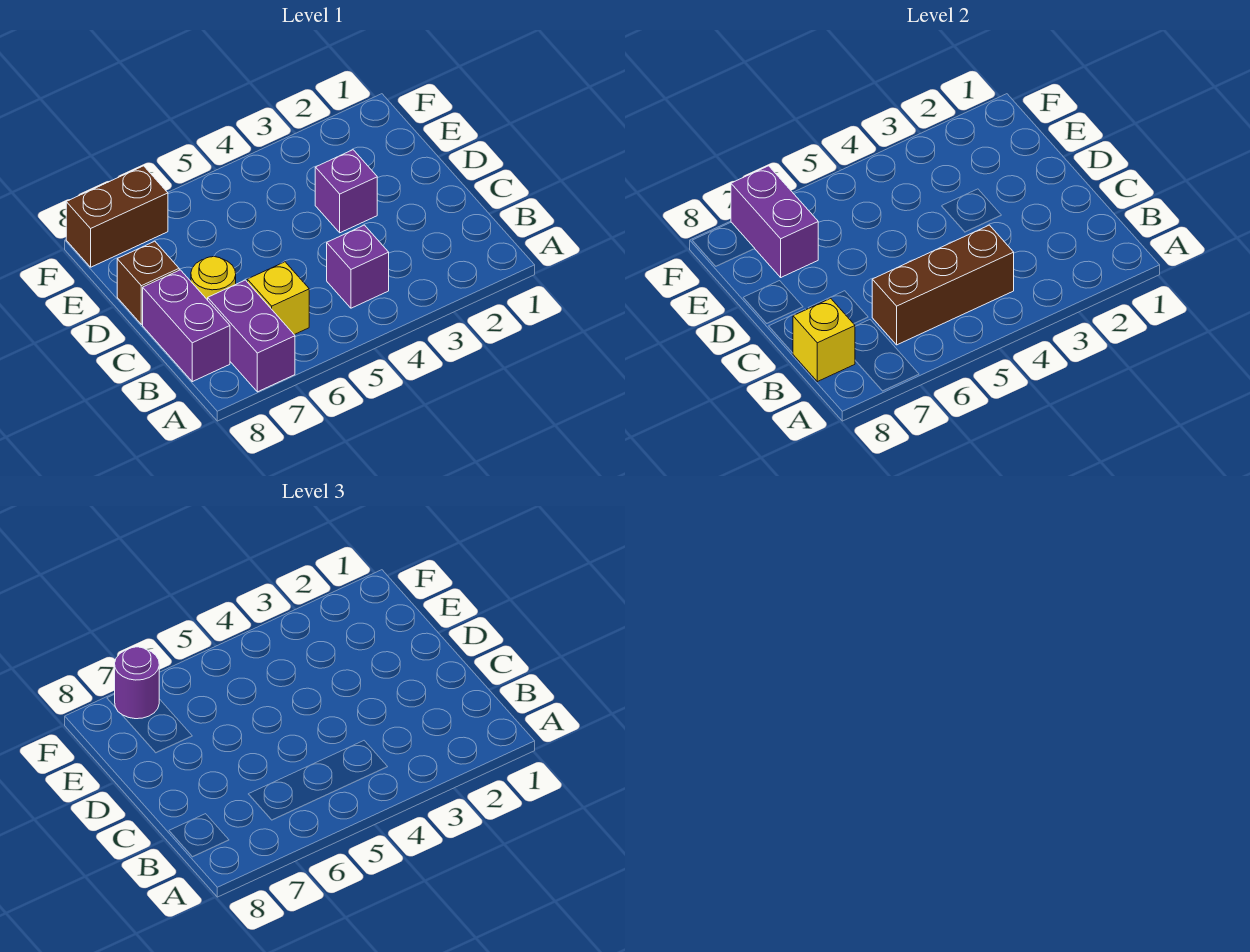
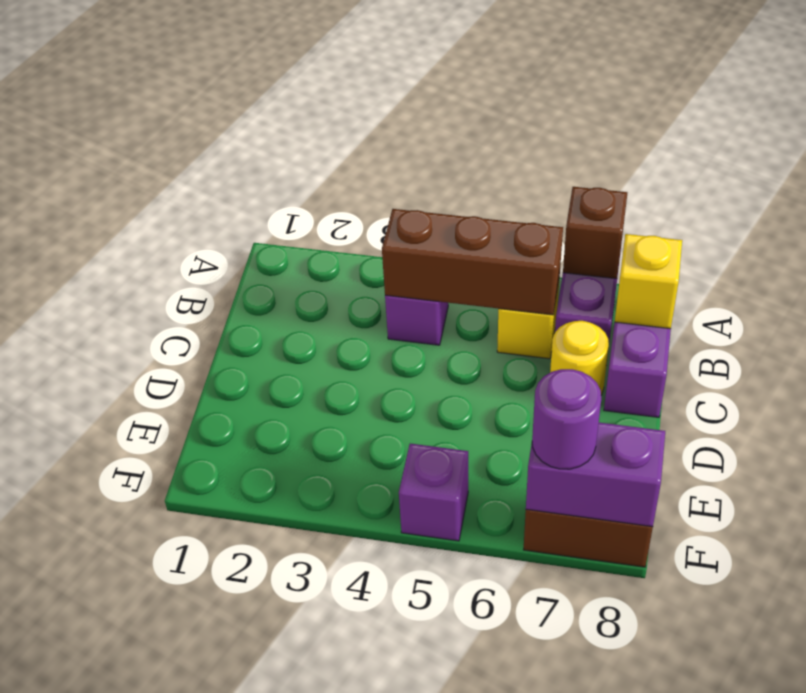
purple 1x1 brick [315,150,377,233] -> purple 1x1 brick moved to [399,444,468,541]
brown 1x1 brick [117,241,179,324] -> brown 1x1 brick moved to [563,187,627,279]
purple 1x2 brick [731,166,818,277] -> purple 1x2 brick turned to [526,422,665,527]

